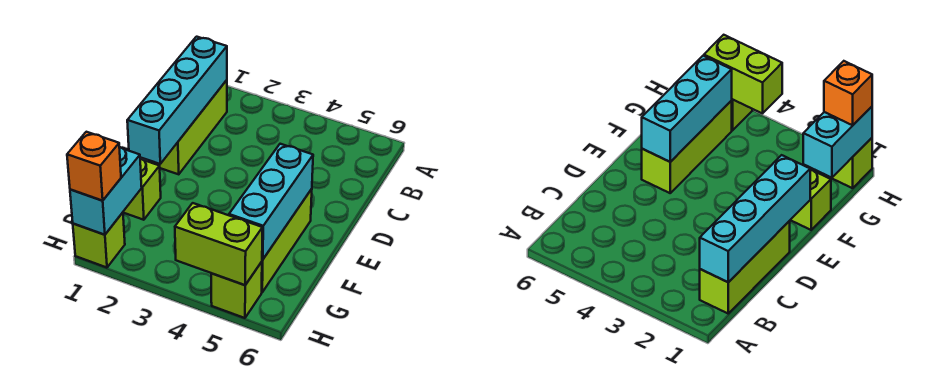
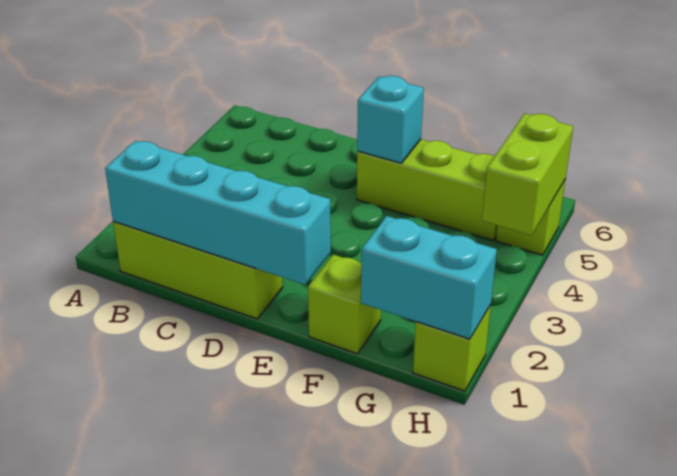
cyan 1x3 brick [229,144,313,260] -> cyan 1x1 brick [357,76,424,163]
orange 1x1 brick [67,132,121,201] -> none

